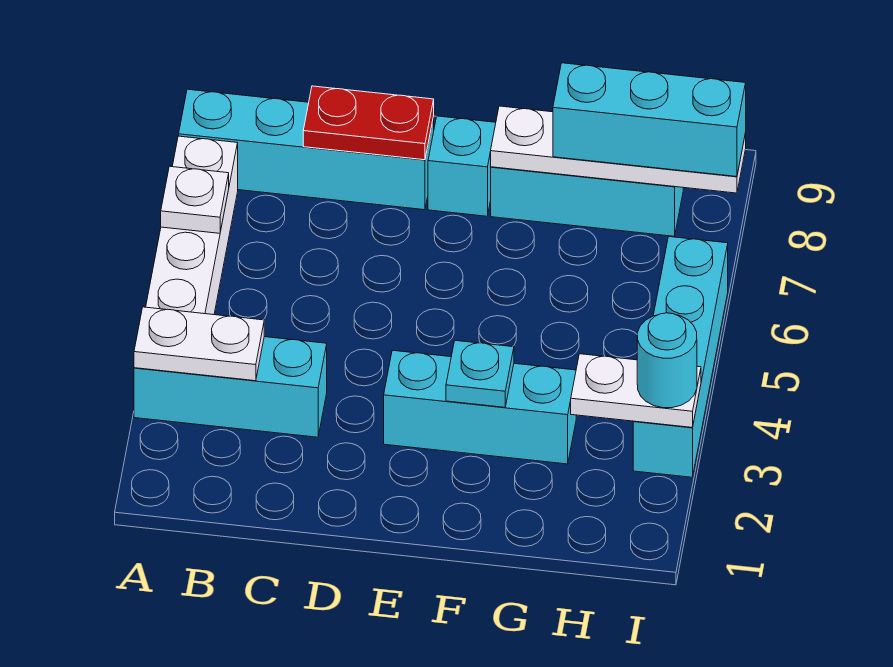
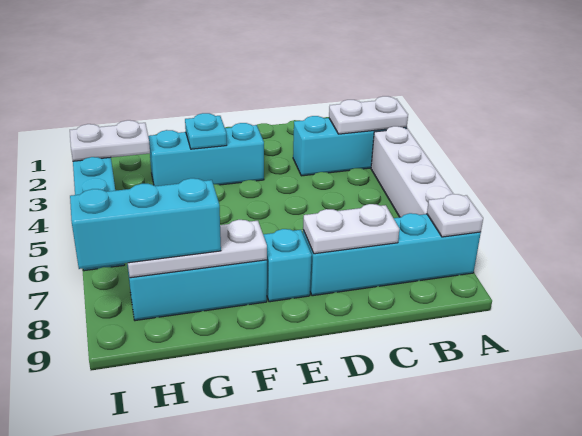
white 1x1 plate [161,166,229,233] -> white 1x1 plate moved to [427,194,483,237]
red 1x2 plate [303,86,434,160] -> white 1x2 plate [303,204,399,254]
white 1x4 plate [491,106,746,193] -> white 1x3 plate [128,220,267,278]
cyan 1x1 round brick [637,313,697,408] -> none

